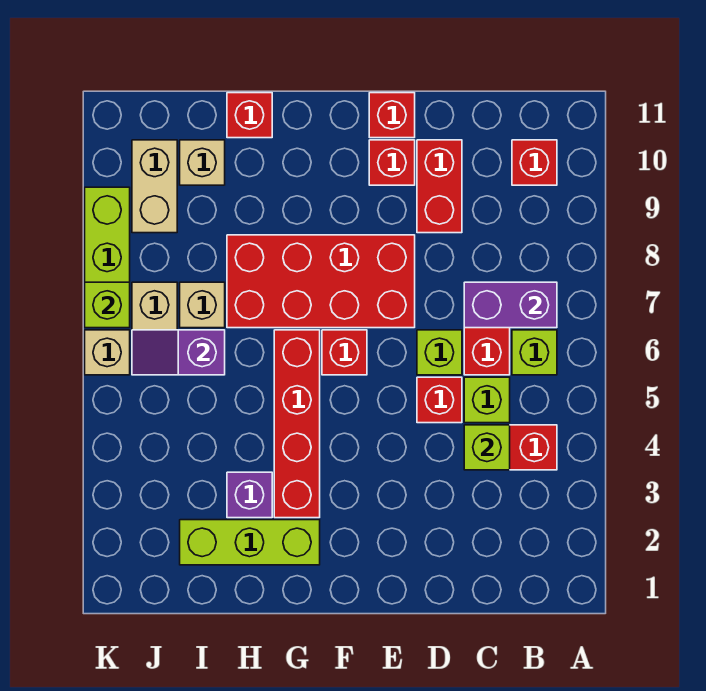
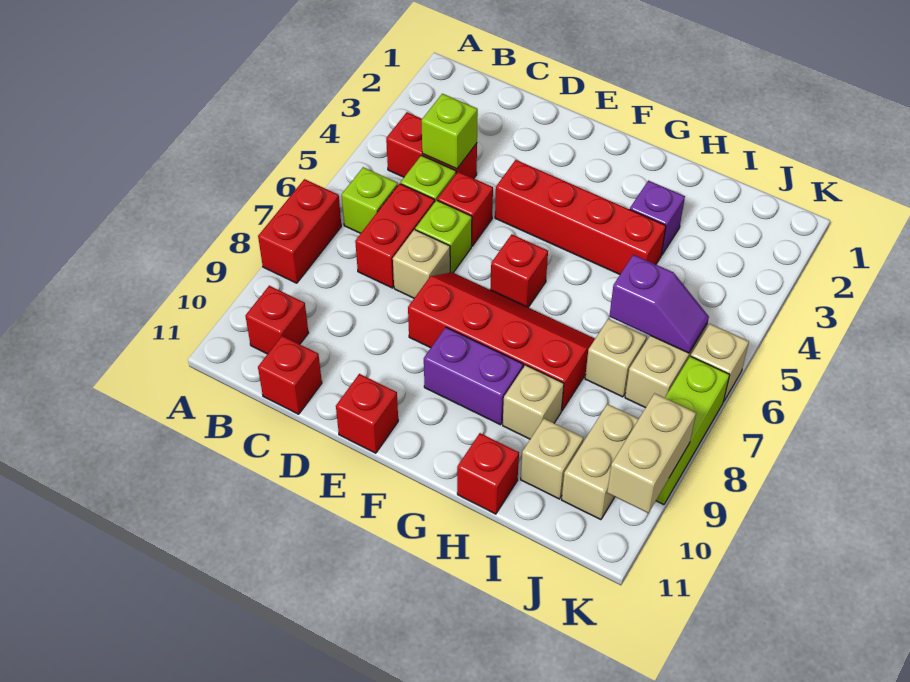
purple 1x2 brick [464,282,557,328] -> purple 1x2 brick moved to [424,327,523,425]
none -> tan 1x1 brick [393,230,450,298]
red 1x2 brick [417,140,462,233] -> red 1x2 brick moved to [258,179,341,283]
red 2x4 brick [227,235,415,328] -> red 2x4 slope [408,272,595,411]
red 1x1 brick [369,140,415,185] -> red 1x1 brick moved to [258,336,322,414]
lime 1x3 brick [180,520,320,565] -> none
red 1x4 brick [274,330,320,518] -> red 1x4 brick turned to [495,160,666,274]
none -> tan 1x1 brick [503,365,564,439]
lime 1x1 brick [85,282,130,328] -> none
none -> tan 1x2 brick [607,393,696,513]

